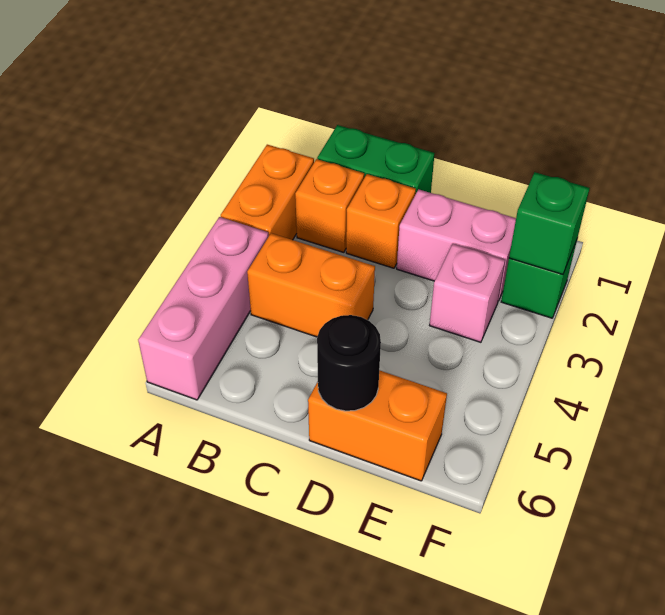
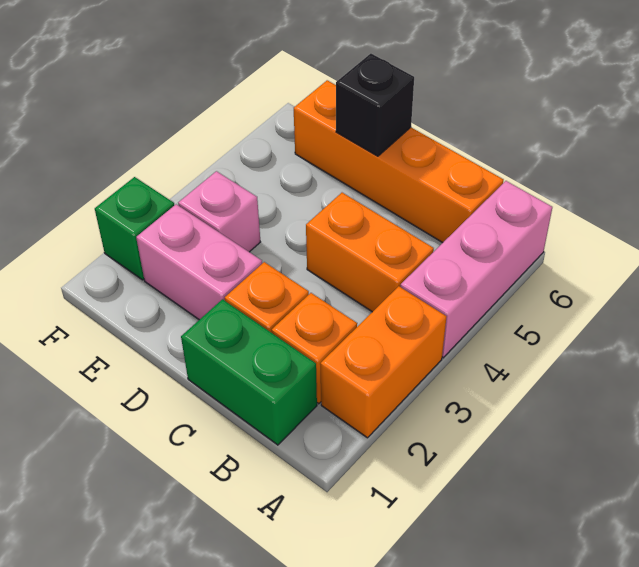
orange 1x2 brick [308,370,447,481] -> orange 1x4 brick [294,80,504,243]
black 1x1 round brick [317,315,381,411] -> black 1x1 brick [336,54,414,156]
green 1x1 brick [509,172,590,274] -> none

